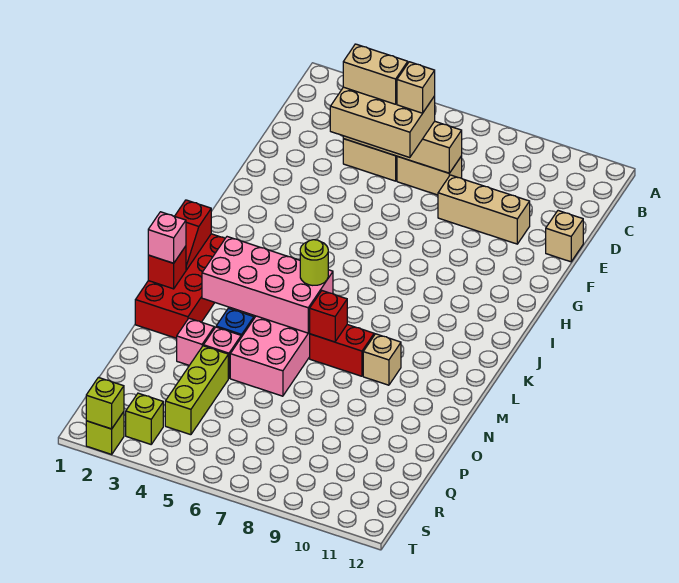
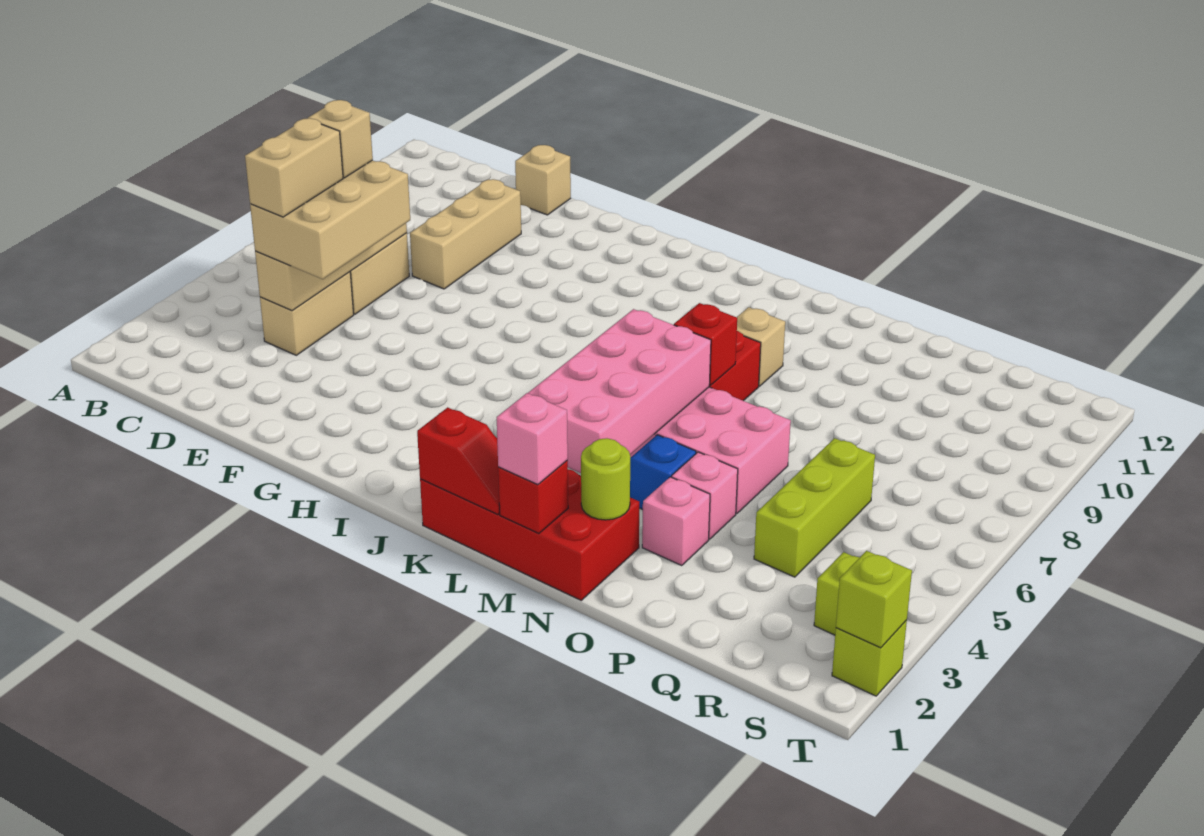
lime 1x1 round brick [300,240,328,285] -> lime 1x1 round brick moved to [581,438,630,520]
lime 1x3 brick [165,346,228,435] -> lime 1x3 brick turned to [754,438,875,577]

